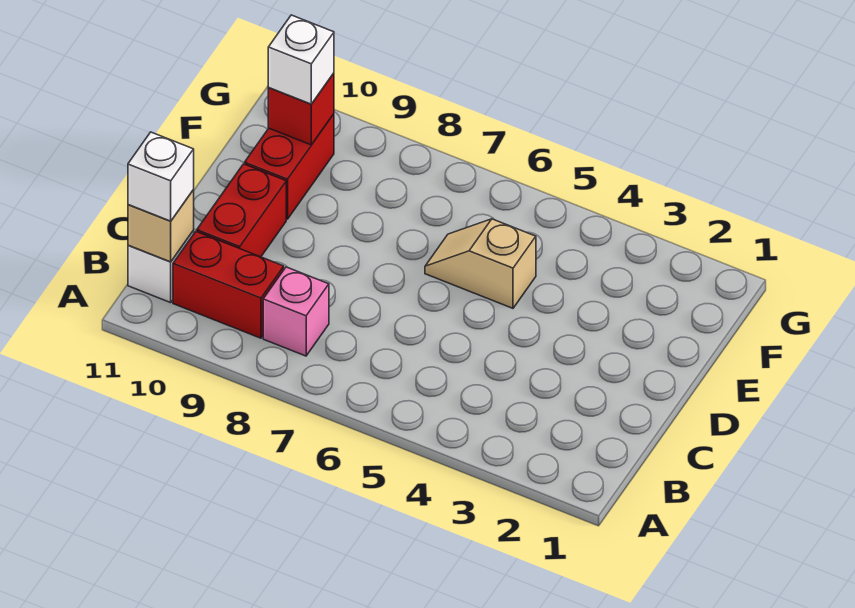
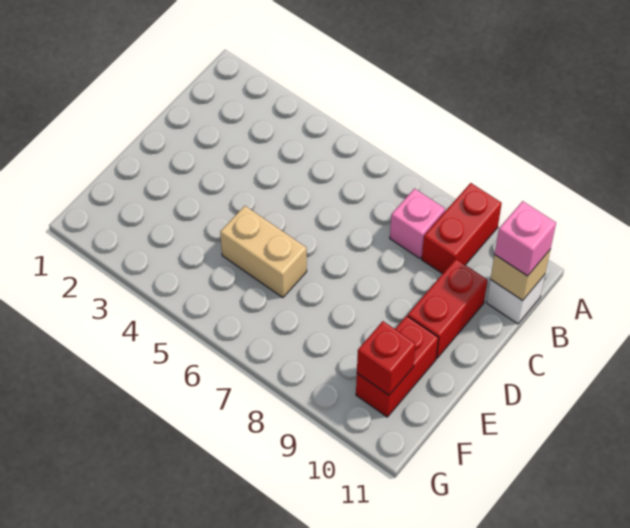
red 1x2 brick [173,232,284,338] -> red 1x2 brick turned to [422,183,502,274]
white 1x1 brick [128,132,194,221] -> pink 1x1 brick [495,201,556,276]
tan 1x2 slope [425,219,536,308] -> tan 1x2 brick [220,206,307,298]
white 1x1 brick [268,15,334,104] -> none

